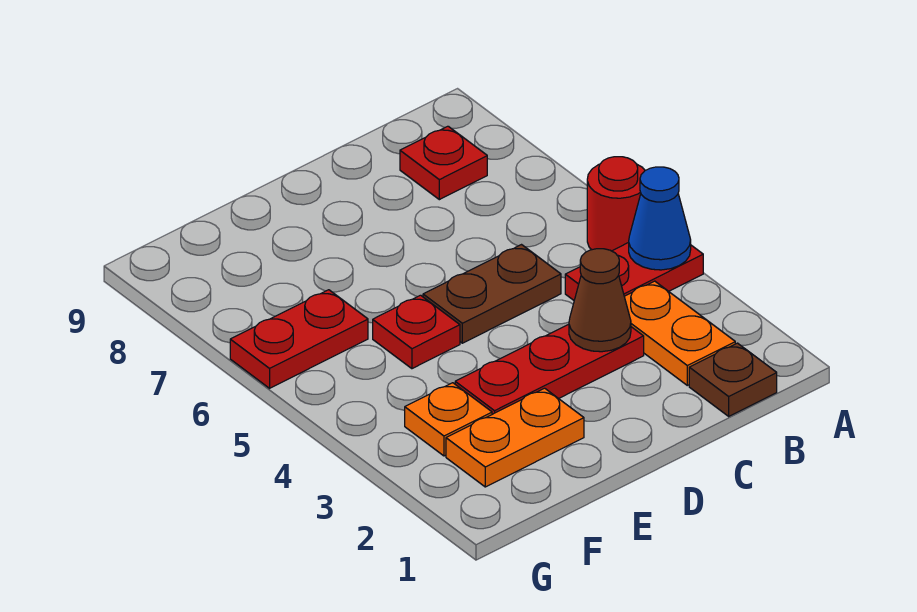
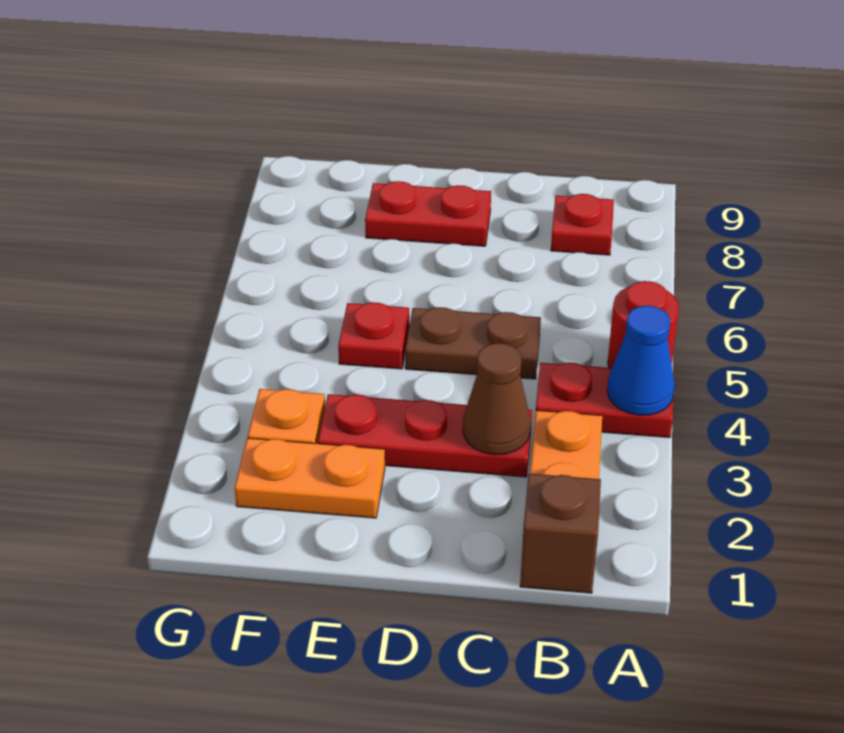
brown 1x1 plate [689,343,777,416] -> brown 1x1 brick [520,474,601,593]
red 1x2 plate [230,290,368,388] -> red 1x2 plate moved to [365,181,491,246]

